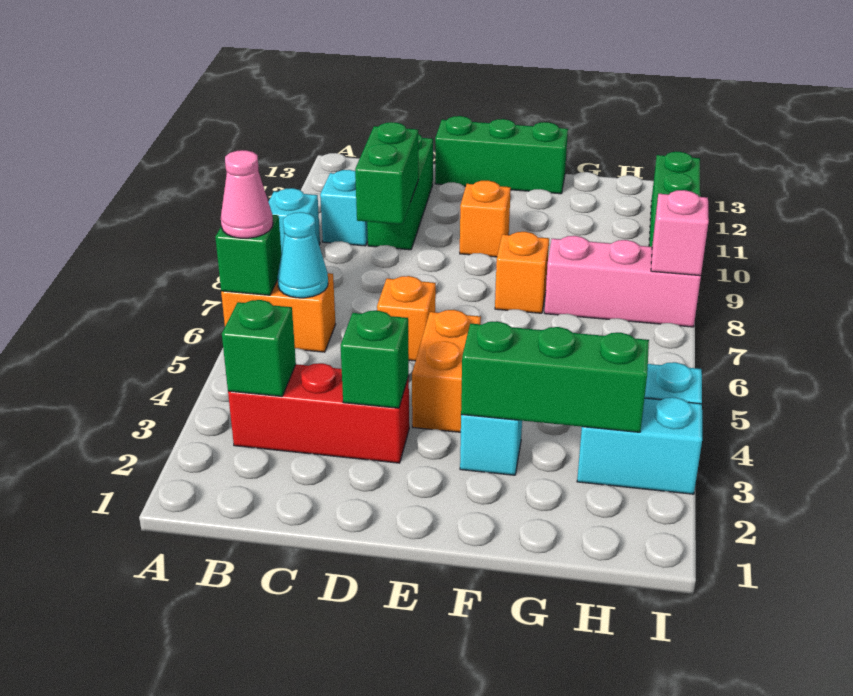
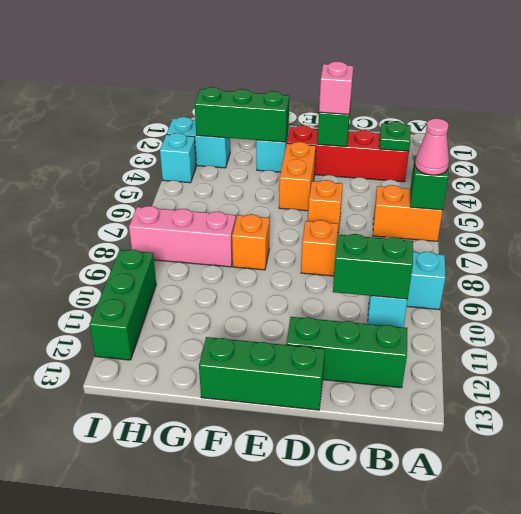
red 1x3 brick [228,363,409,463] -> red 1x4 brick [287,125,409,182]
green 1x1 brick [222,300,296,396] -> green 1x1 plate [379,121,411,151]
cyan 1x1 cone [277,212,328,298] -> none
green 1x2 brick [355,122,418,224] -> green 1x2 brick turned to [333,234,413,299]
green 1x3 brick [367,134,433,250] -> green 1x3 brick turned to [286,317,407,388]
orange 1x1 brick [460,180,511,257] -> orange 1x1 brick moved to [301,220,338,276]
pink 1x1 brick [651,190,709,276] -> pink 1x1 brick moved to [319,62,353,114]

